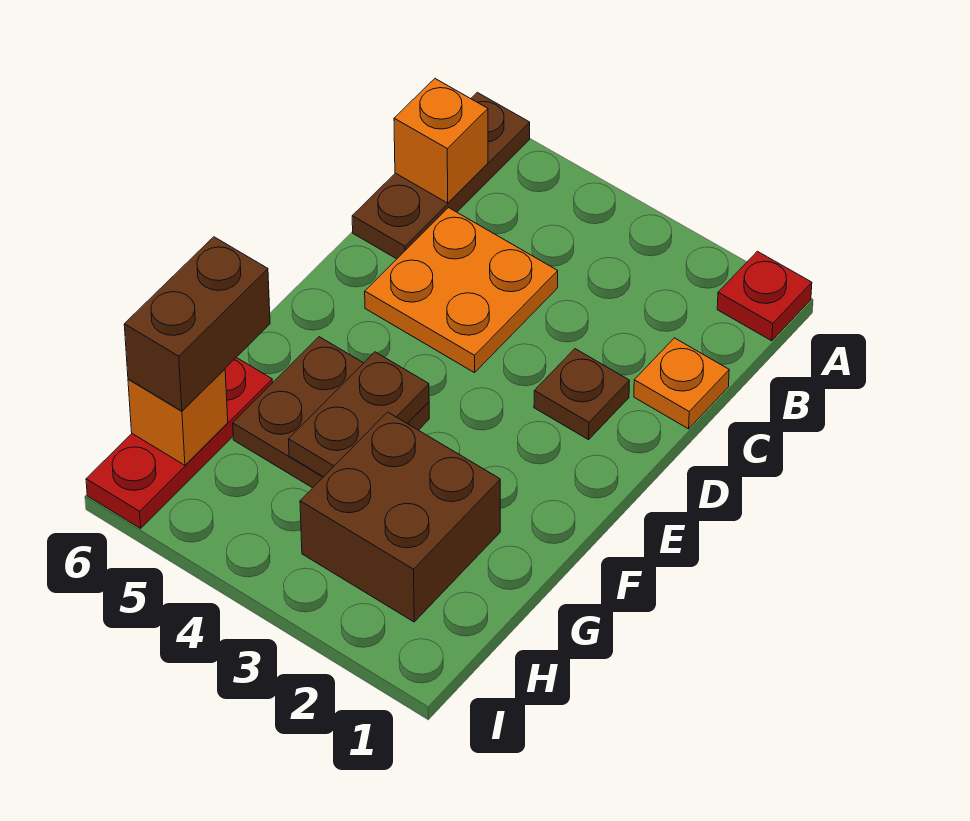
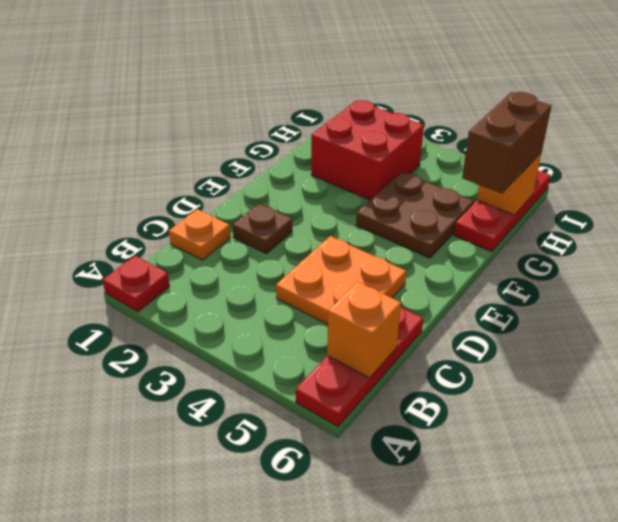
brown 1x3 plate [352,92,530,259] -> red 1x3 plate [296,307,423,427]
brown 1x2 plate [289,352,429,477] -> none
brown 2x2 brick [300,412,500,622] -> red 2x2 brick [311,100,424,200]

